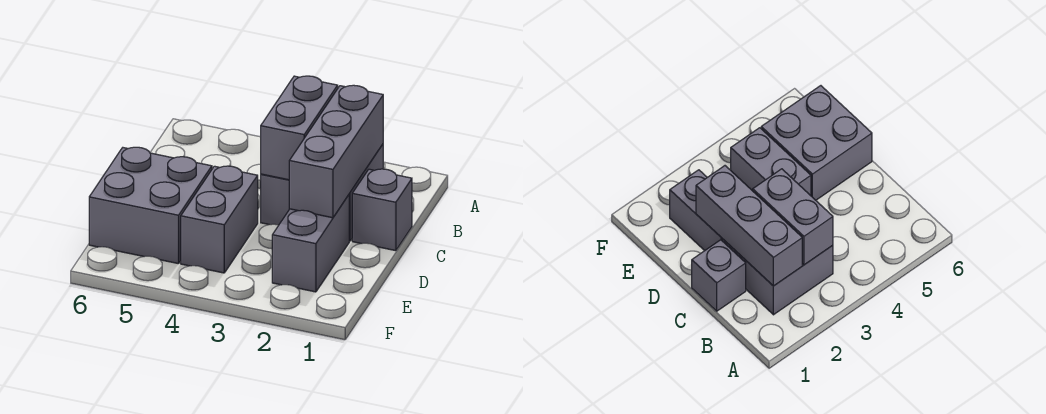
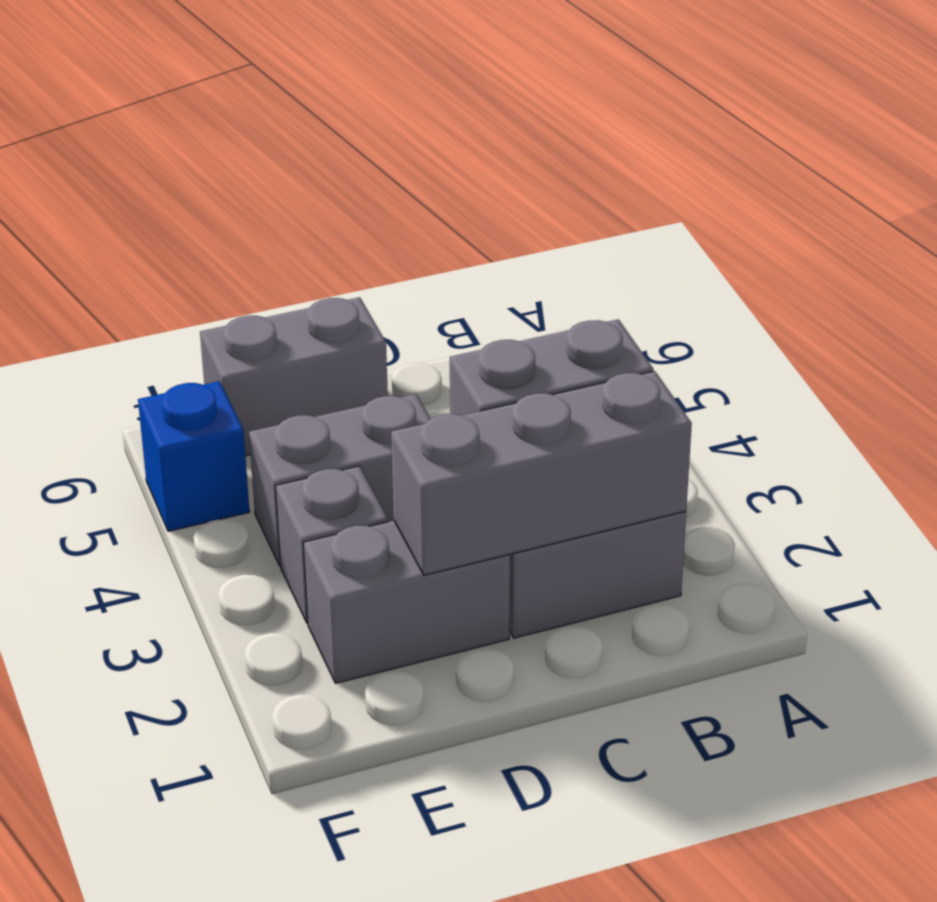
grey 1x1 brick [352,169,412,251] -> grey 1x1 brick moved to [276,466,388,623]
grey 2x2 brick [89,147,212,264] -> grey 1x2 brick [200,297,388,456]
none -> blue 1x1 brick [138,381,250,531]

